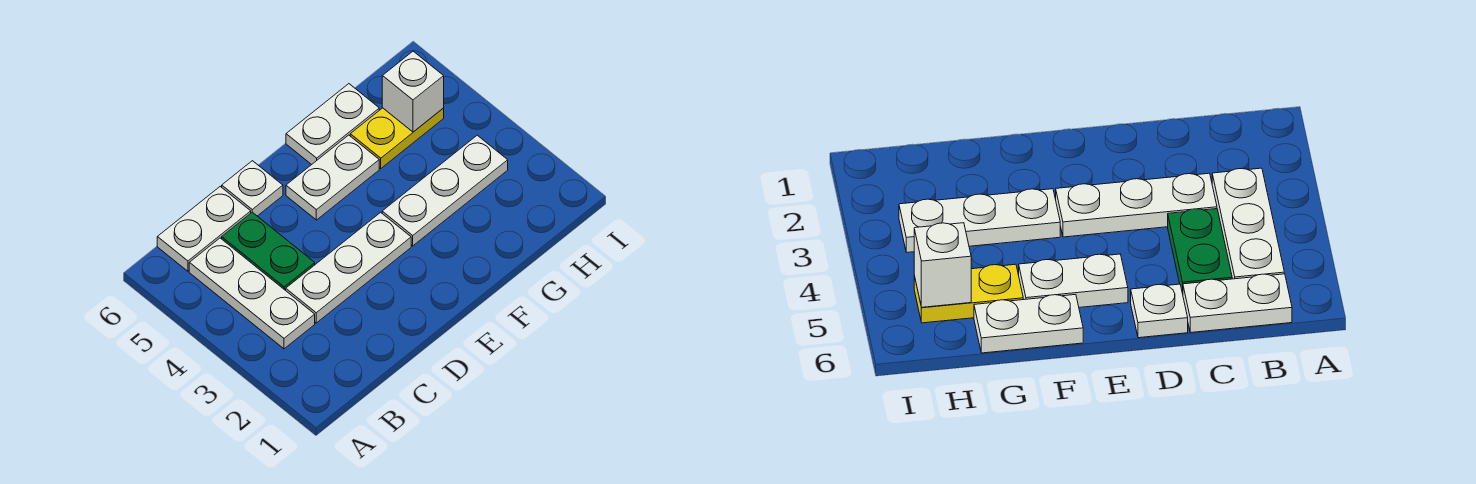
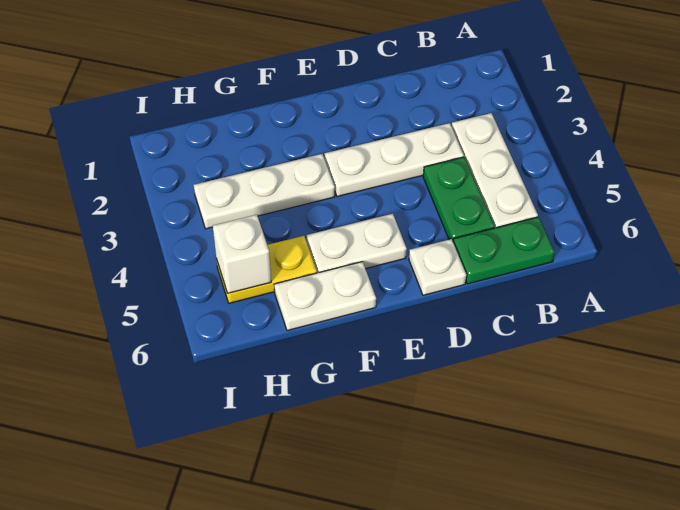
white 1x2 plate [157,187,251,271] -> green 1x2 plate [453,217,555,284]

